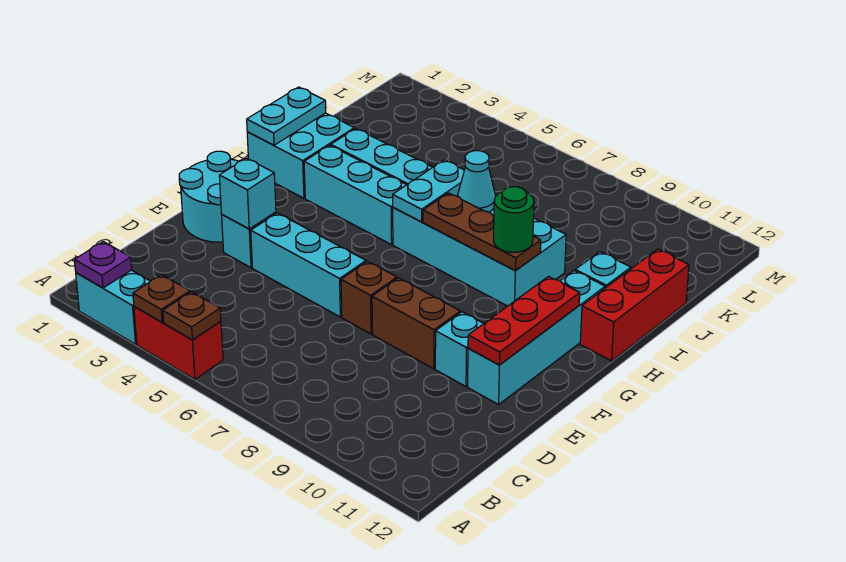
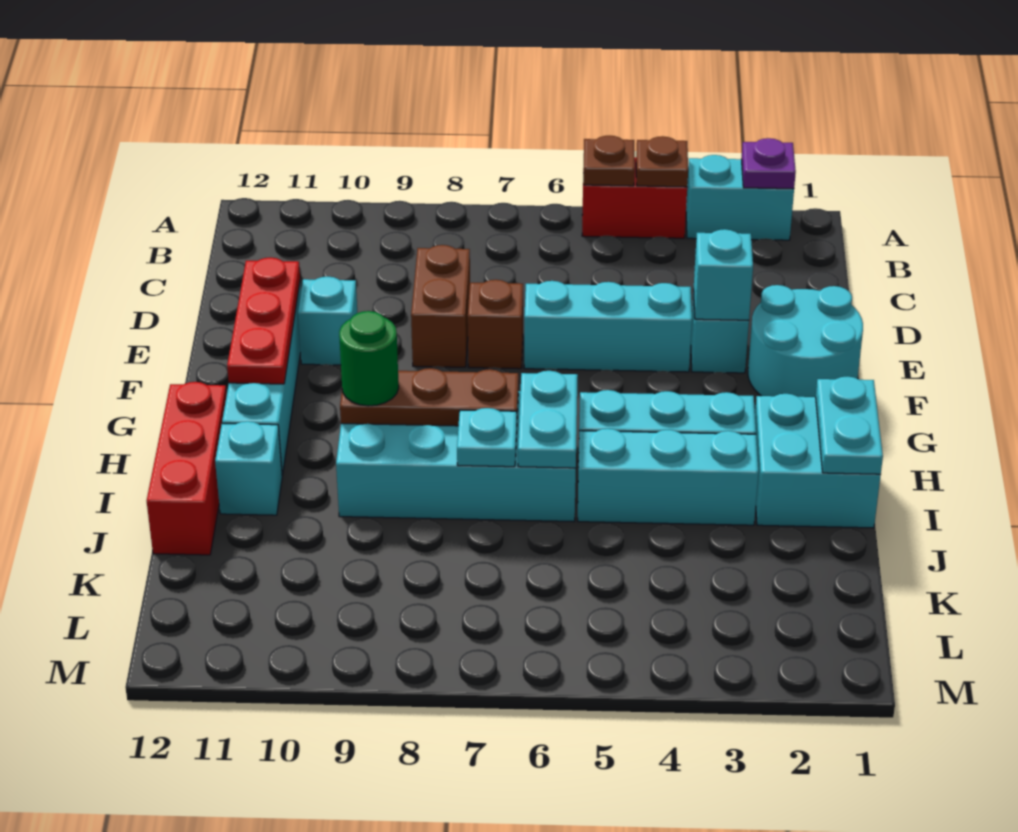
brown 1x2 brick [372,278,460,369] -> brown 1x2 brick turned to [411,245,470,367]
cyan 1x1 cone [458,151,496,212] -> cyan 1x1 plate [457,408,517,467]

